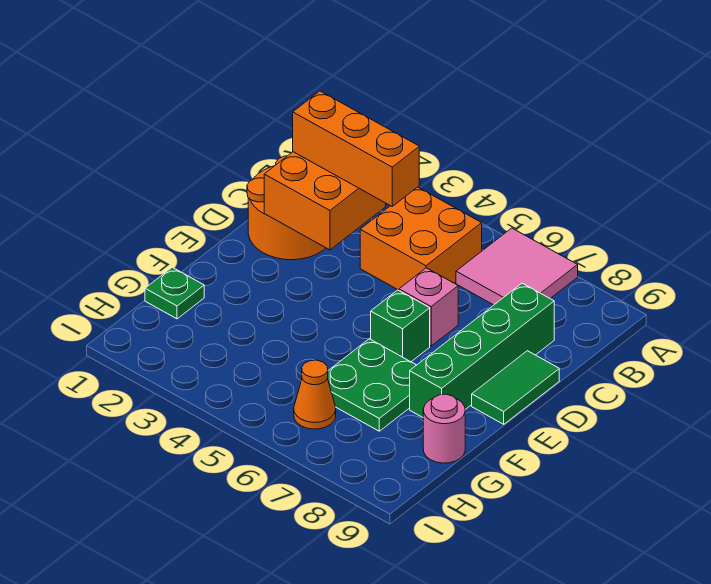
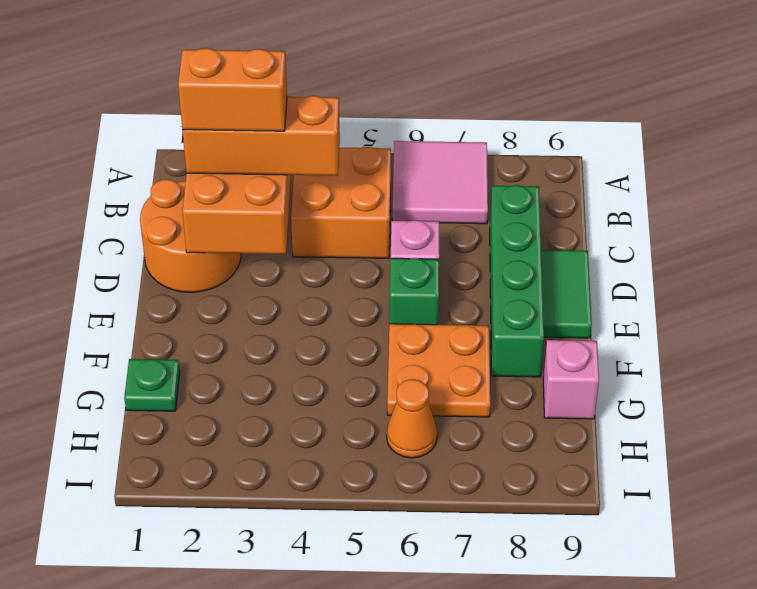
none -> orange 1x2 brick [178,48,287,131]
green 2x2 plate [327,339,416,431] -> orange 2x2 plate [387,324,490,417]
pink 1x1 round brick [423,394,465,463] -> pink 1x1 brick [543,340,599,419]

